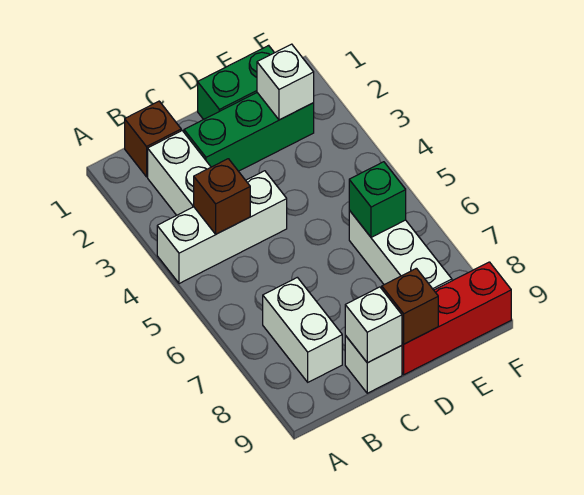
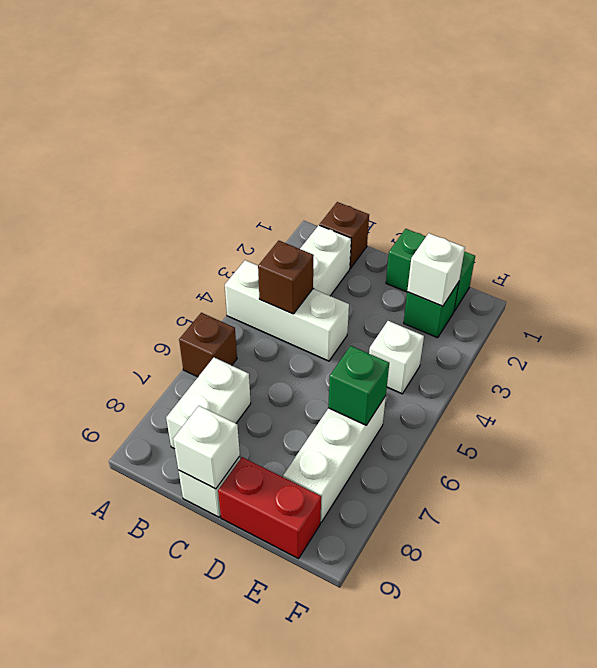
green 1x3 brick [184,93,314,171] -> green 1x1 brick [404,282,459,338]
red 1x3 brick [402,262,511,375] -> red 1x2 brick [218,457,321,559]
brown 1x1 brick [382,268,438,344] -> brown 1x1 brick moved to [179,313,237,377]
none -> white 1x1 brick [369,321,424,394]

